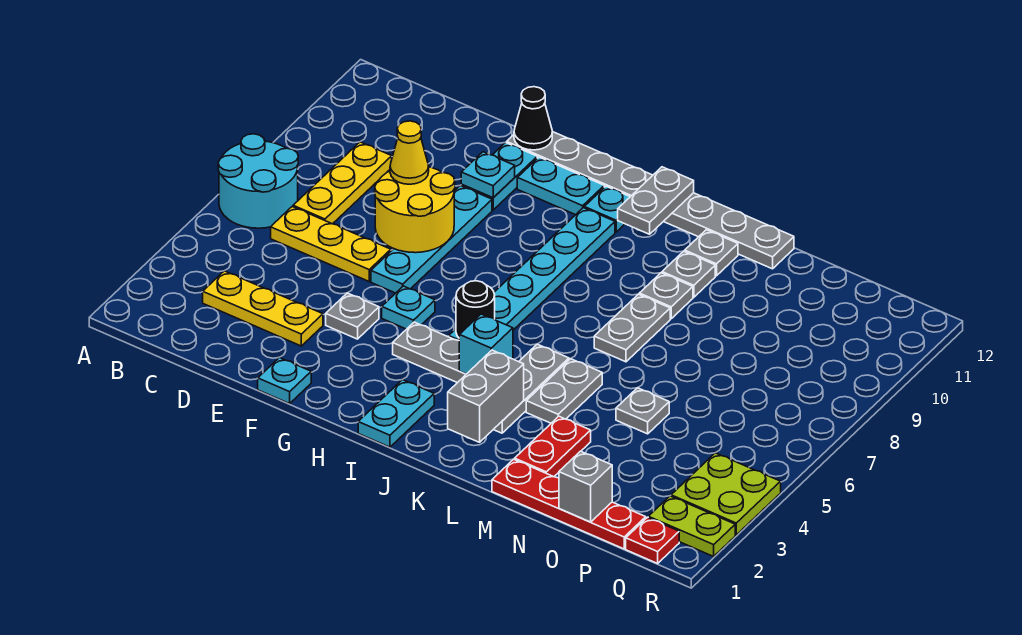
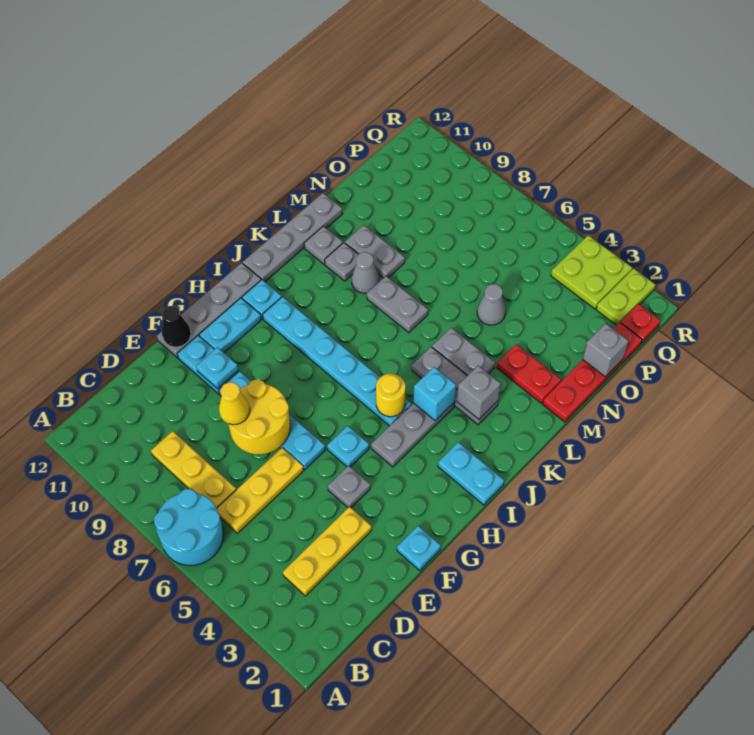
black 1x1 round brick [456,281,495,337] -> yellow 1x1 round brick [376,374,405,417]
grey 1x2 plate [618,167,694,234] -> grey 1x2 plate moved to [345,225,405,278]
grey 1x2 brick [448,350,524,442] -> grey 1x1 brick [457,366,500,419]
grey 1x1 plate [639,273,693,319] -> grey 1x1 cone [352,252,379,293]
grey 1x1 plate [616,388,669,434] -> grey 1x1 cone [477,284,506,325]

